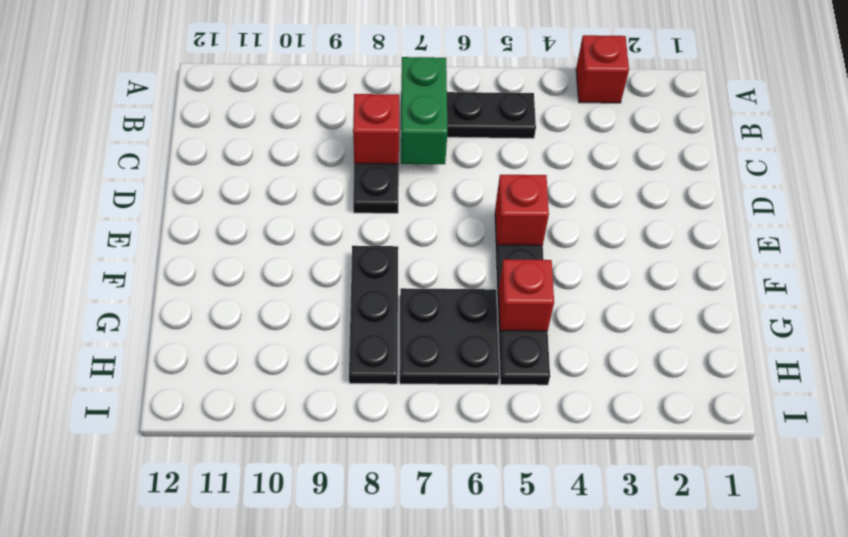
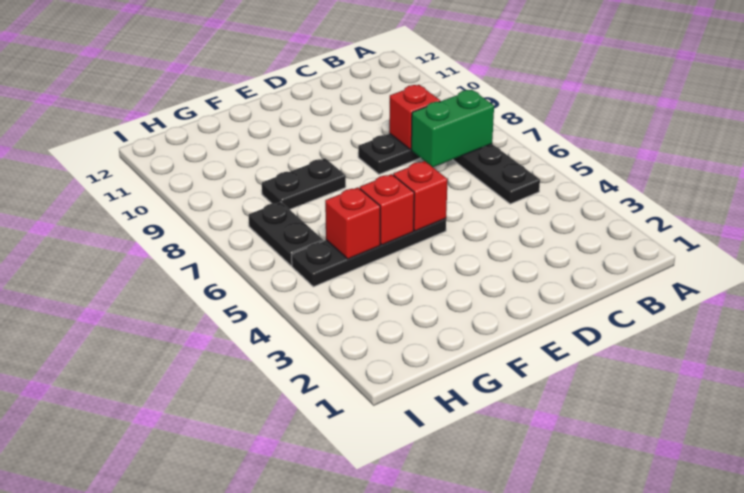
red 1x1 brick [576,35,629,103] -> red 1x1 brick moved to [360,174,414,245]
black 1x3 plate [349,246,398,384] -> black 1x2 plate [262,158,346,210]
black 2x2 plate [400,288,499,385] -> black 1x2 plate [249,202,323,266]

